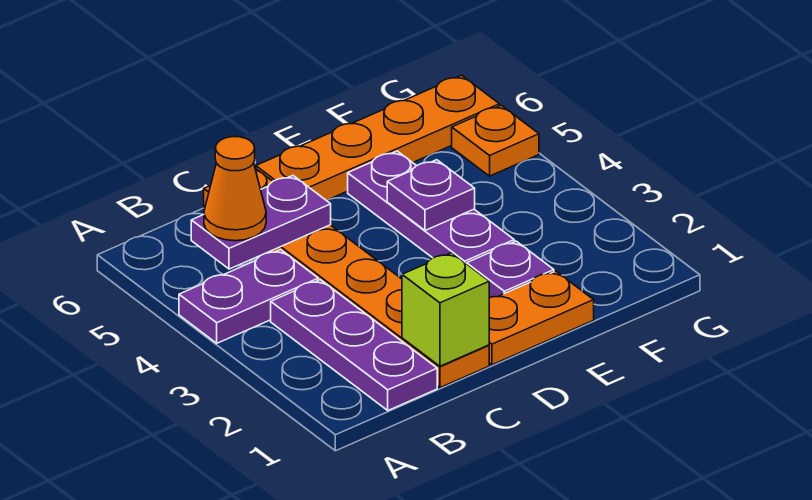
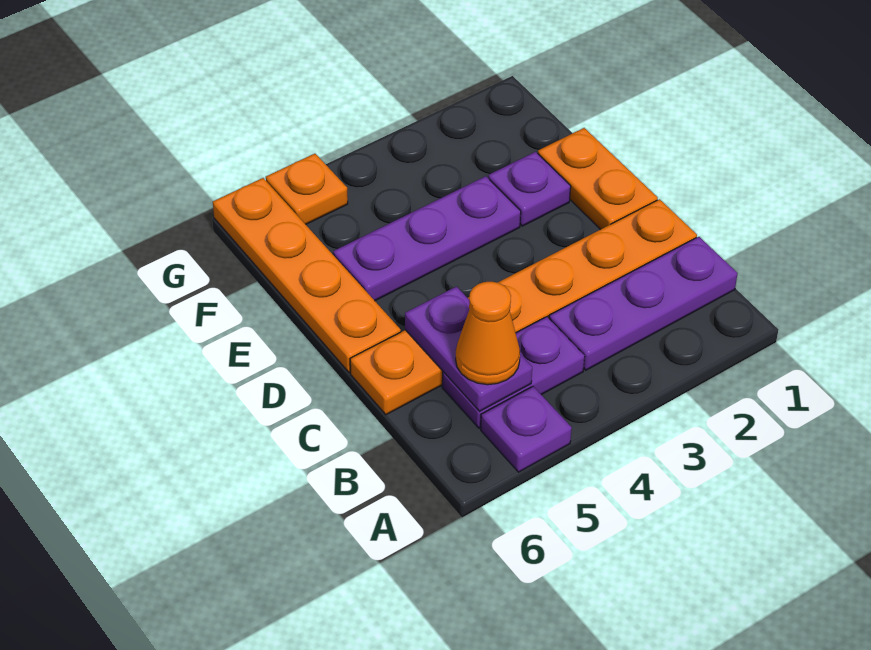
purple 1x2 plate [179,250,318,343] -> purple 1x2 plate turned to [442,317,585,428]
lime 1x1 brick [402,253,489,366] -> none
purple 1x1 plate [387,160,475,230] -> purple 1x1 plate moved to [481,386,572,472]

